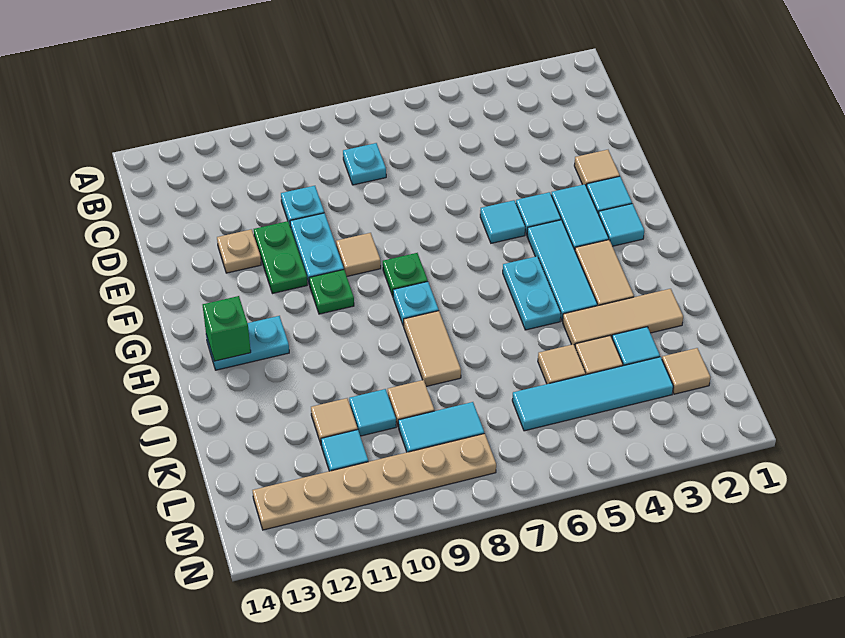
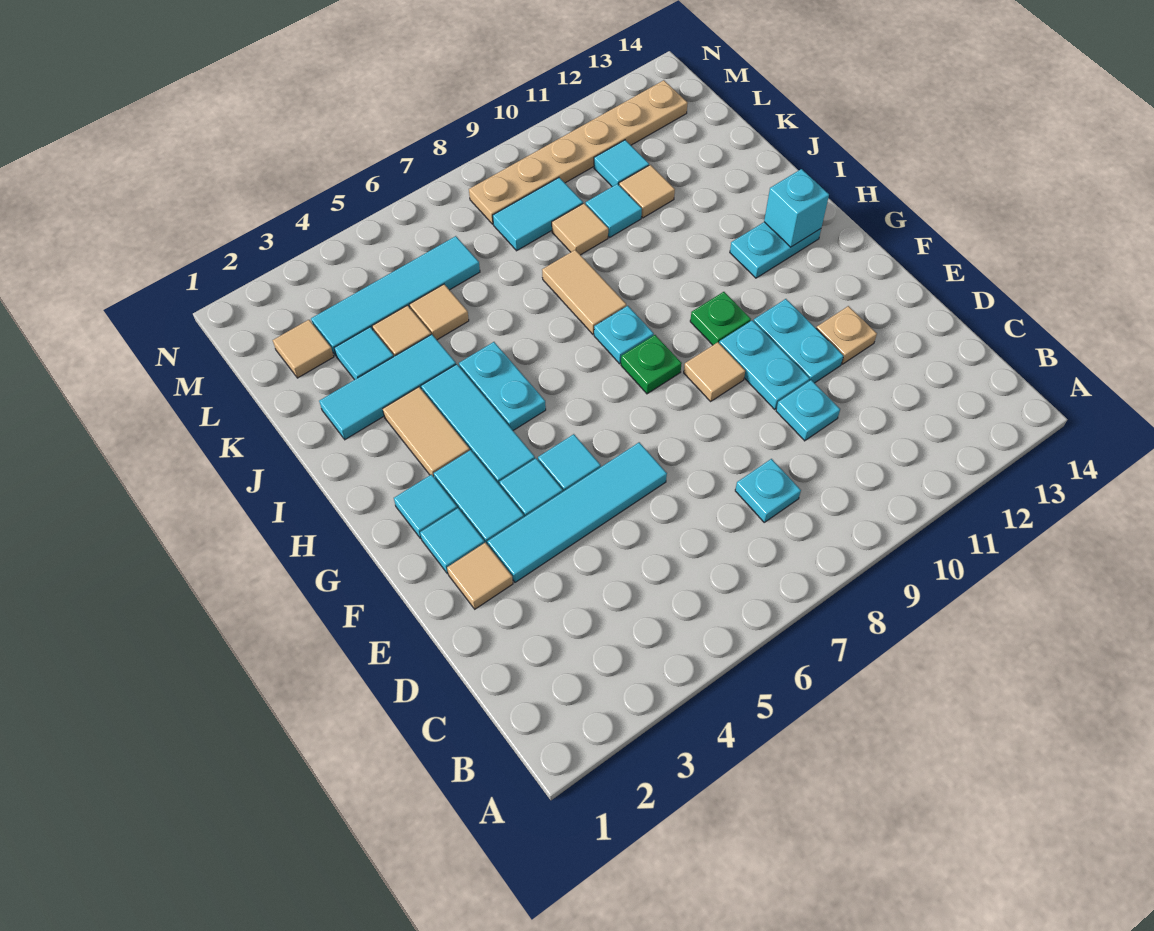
none -> cyan 1x4 tile [487,442,667,582]
green 1x2 plate [254,221,307,294] -> cyan 1x2 plate [754,299,843,383]
green 1x1 brick [203,296,251,361] -> cyan 1x1 brick [764,169,829,247]
tan 1x3 tile [563,289,683,346] -> cyan 1x3 tile [319,334,456,440]

